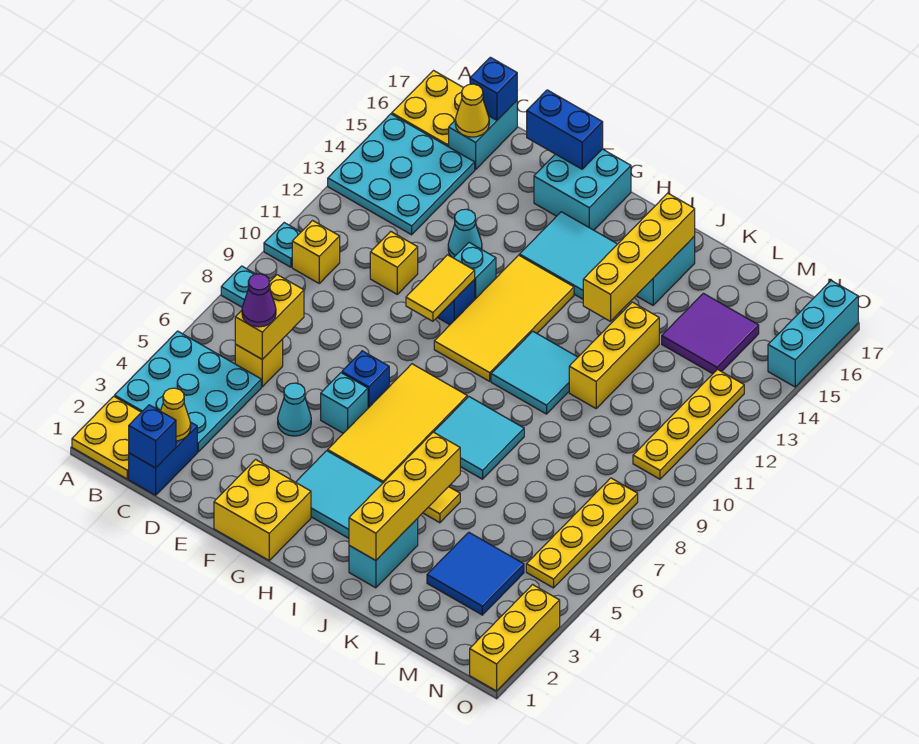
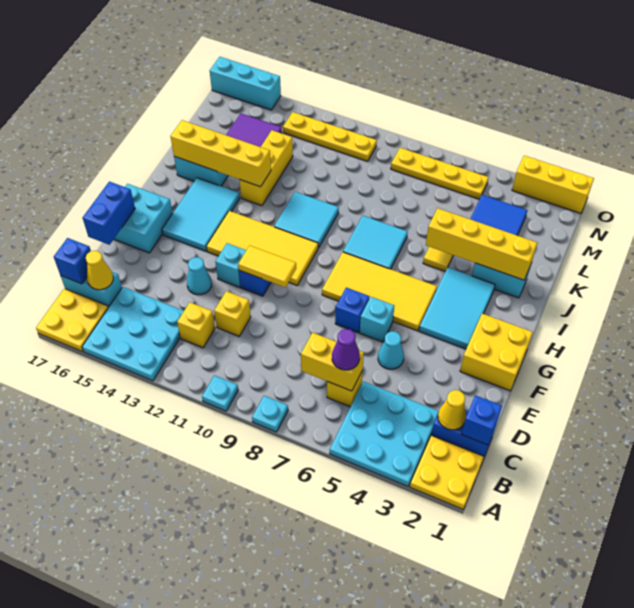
yellow 1x1 brick [292,221,340,283] -> yellow 1x1 brick moved to [177,302,215,348]
yellow 1x3 brick [569,302,659,408] -> yellow 1x3 brick turned to [240,130,293,206]

